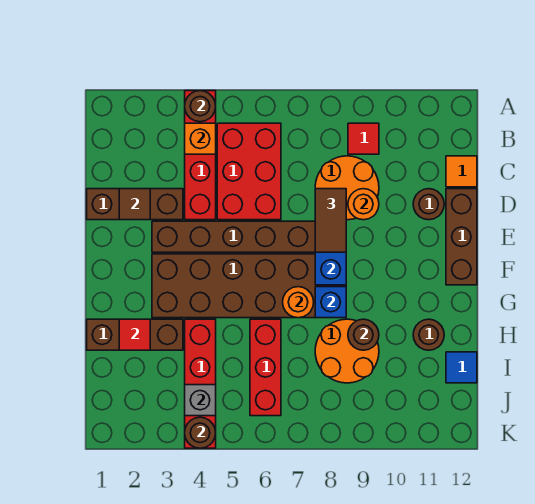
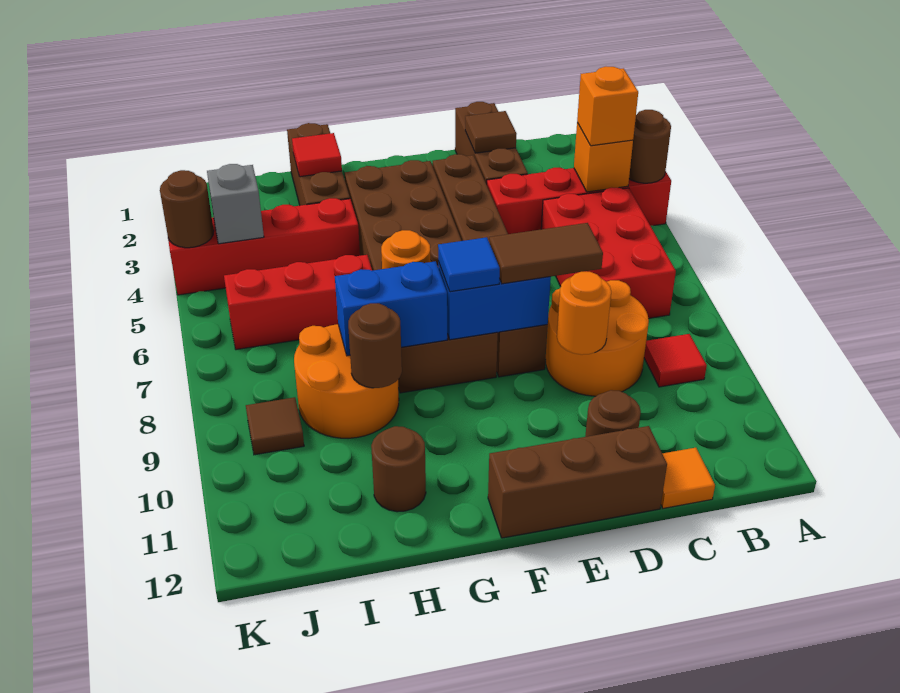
none -> orange 1x1 brick [577,67,638,146]
red 2x3 brick [217,123,281,220] -> red 2x3 brick turned to [541,187,676,318]
blue 1x1 brick [315,287,346,318] -> blue 1x2 brick [335,261,447,356]
blue 1x1 tile [446,352,477,383] -> blue 1x1 tile moved to [438,237,500,292]
none -> brown 1x1 tile [246,397,304,455]

